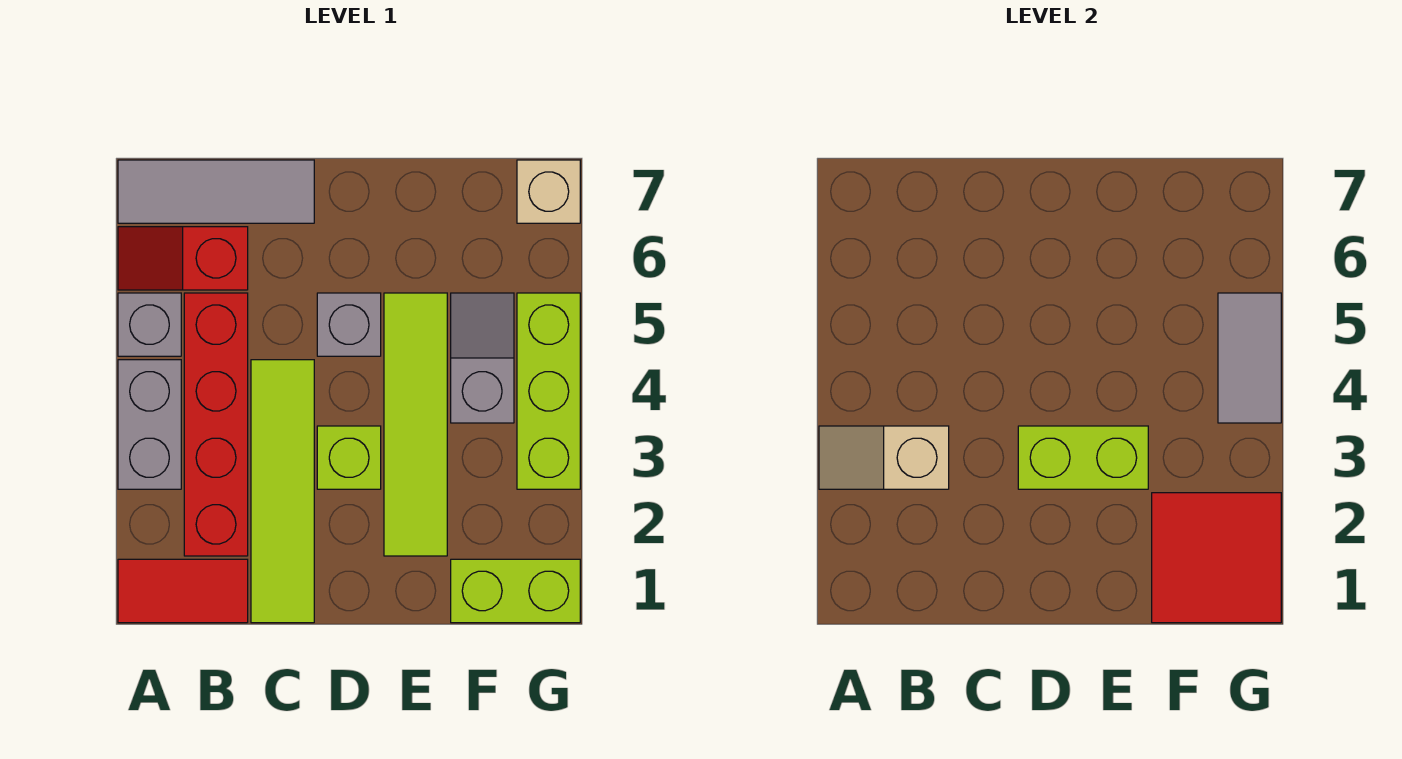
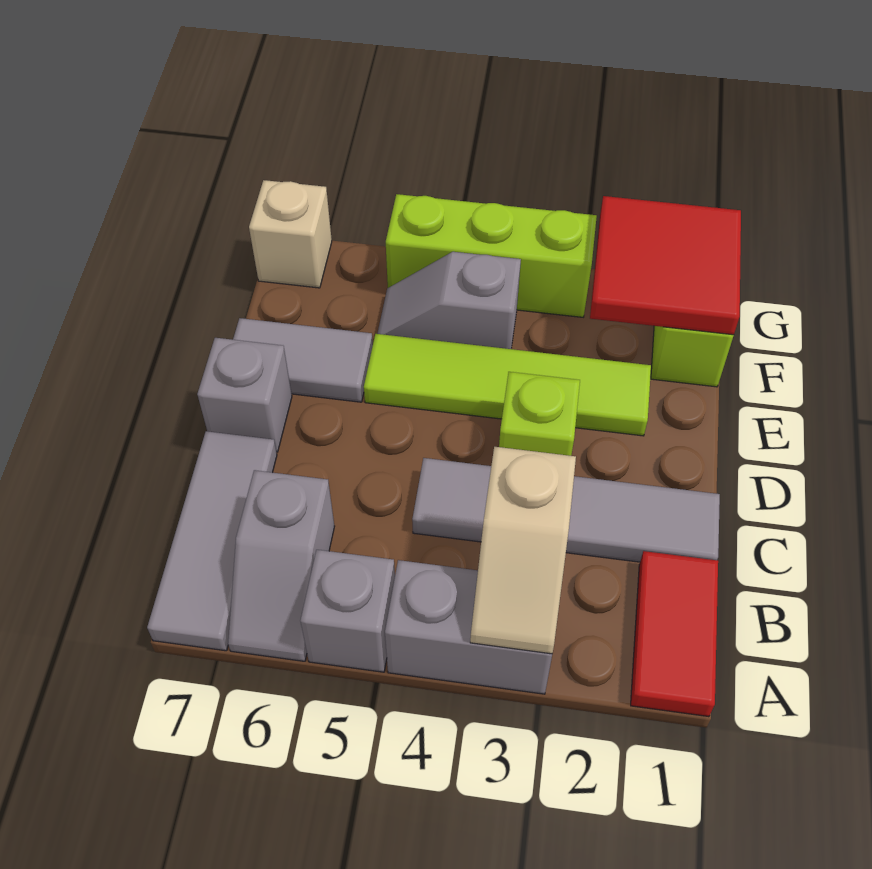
red 1x2 slope [118,227,248,290] -> grey 1x2 slope [228,470,335,661]
red 1x4 brick [184,293,248,556] -> none
lime 1x4 tile [251,360,314,623] -> grey 1x4 tile [412,458,720,562]
lime 1x2 brick [1018,426,1148,489] -> none
grey 1x1 brick [317,293,381,356] -> grey 1x1 brick moved to [197,338,292,452]
grey 1x2 tile [1218,293,1281,423] -> grey 1x2 tile moved to [233,318,373,402]

